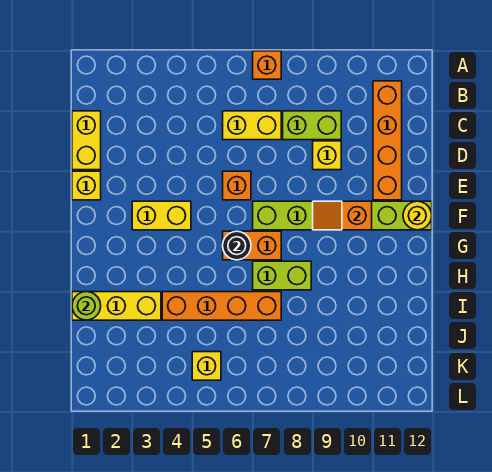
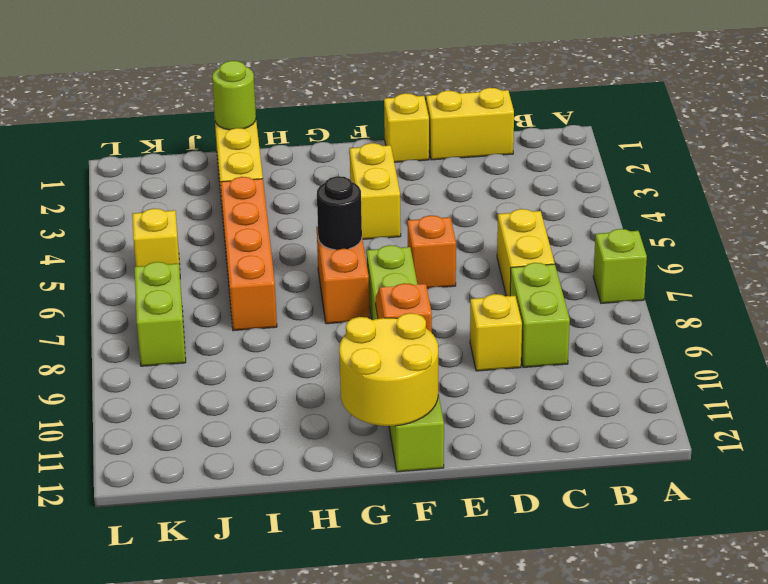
orange 1x1 brick [253,51,281,79] -> lime 1x1 brick [593,229,647,303]
orange 1x4 brick [373,81,402,200] -> none
yellow 1x1 round brick [403,201,432,230] -> yellow 2x2 round brick [339,313,438,426]
lime 1x2 brick [253,261,311,290] -> lime 1x2 brick moved to [134,262,186,366]

